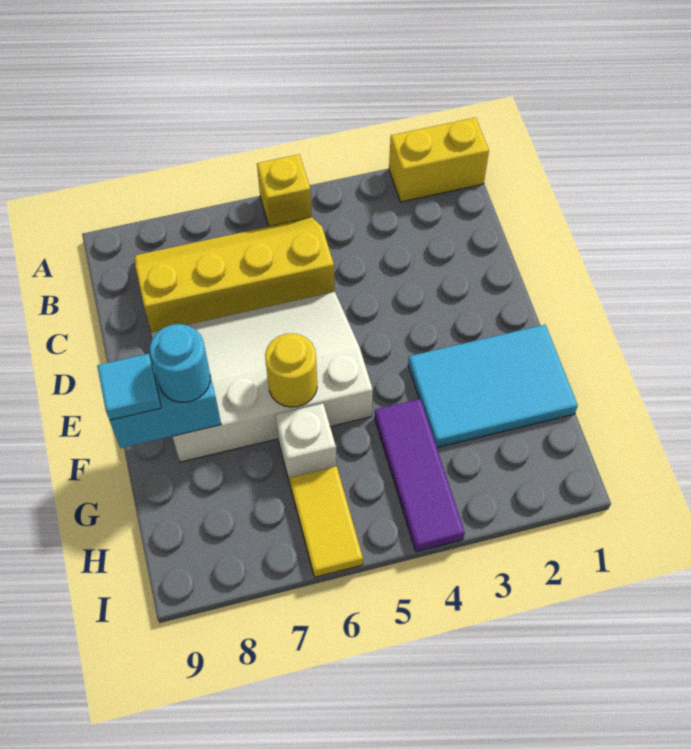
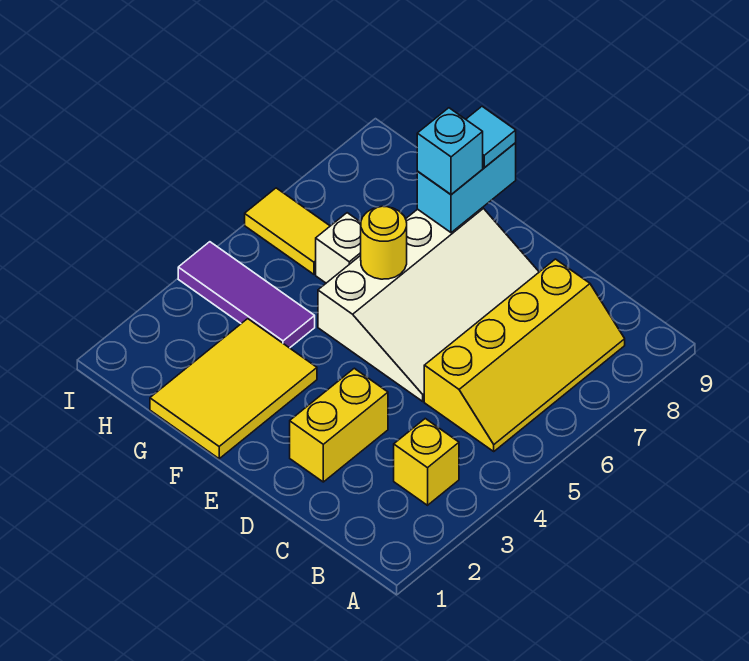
yellow 1x2 brick [389,118,489,202] -> yellow 1x2 brick moved to [290,368,388,482]
yellow 1x1 brick [257,155,311,226] -> yellow 1x1 brick moved to [394,419,459,505]
cyan 2x3 tile [408,325,578,447] -> yellow 2x3 tile [150,319,317,459]
cyan 1x1 round brick [150,324,210,402] -> cyan 1x1 brick [417,108,483,194]

